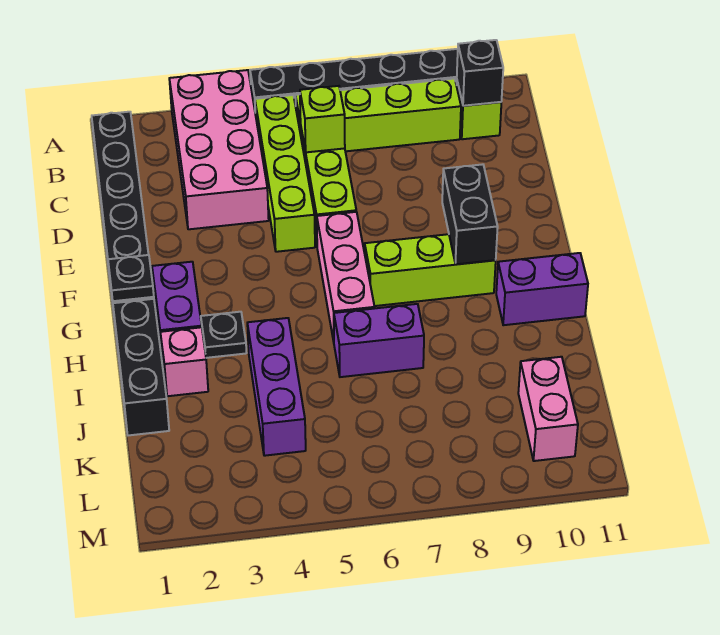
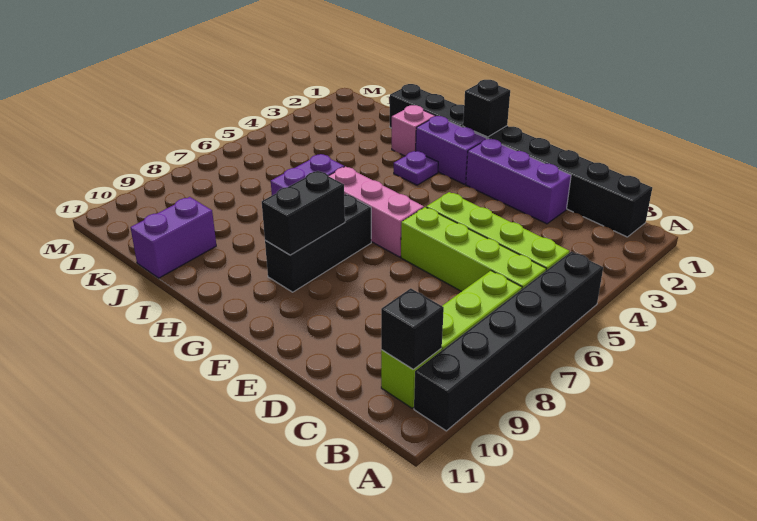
pink 2x4 brick [169,70,269,229] -> none
lime 1x1 brick [300,86,345,152] -> none
black 1x2 brick [442,164,498,264] -> black 1x2 brick turned to [262,171,345,255]
black 1x1 plate [108,255,154,301] -> black 1x1 brick [463,80,510,137]
lime 1x3 brick [365,234,496,306] -> black 1x3 brick [265,194,371,292]
black 1x1 plate [201,312,246,358] -> purple 1x1 plate [394,151,438,185]
purple 1x2 brick [496,253,588,325] -> purple 1x2 brick moved to [130,197,216,278]
purple 1x3 brick [247,318,306,456] -> purple 1x3 brick moved to [466,139,571,224]
pink 1x2 brick [518,357,578,461] -> none

